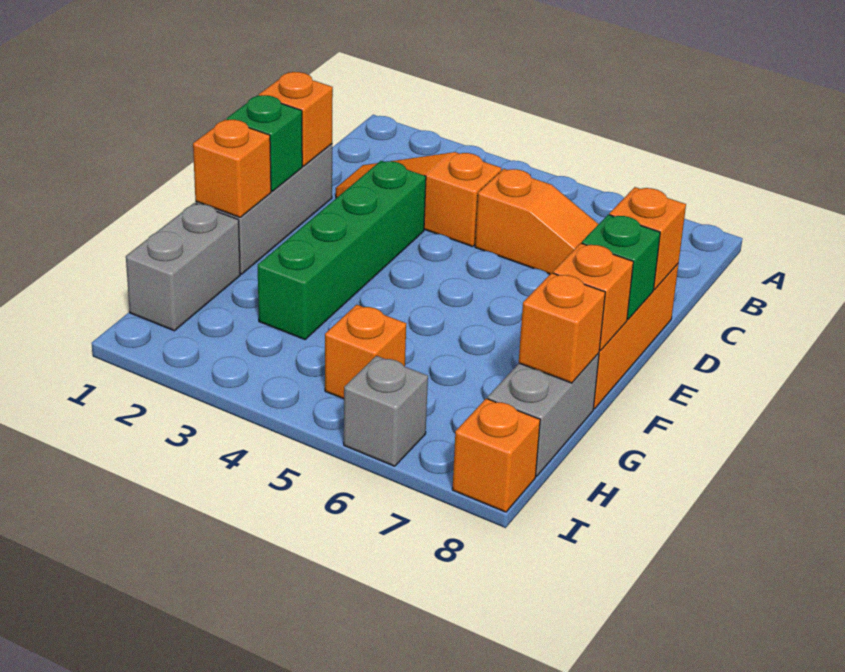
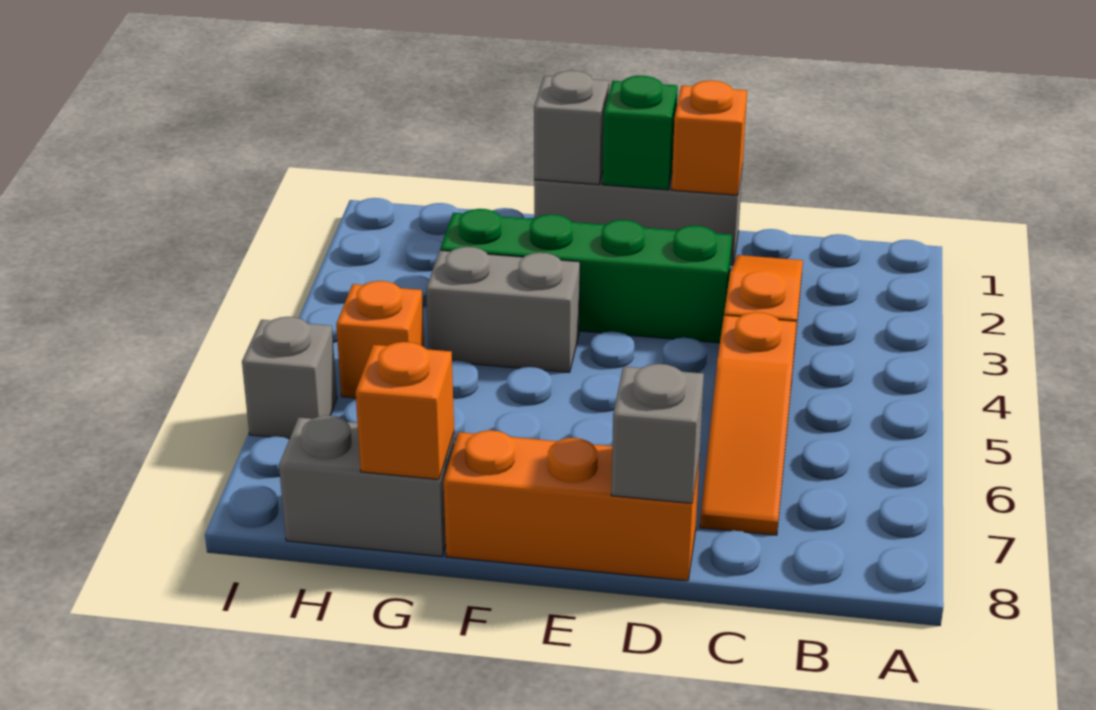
orange 1x1 brick [609,187,686,290] -> grey 1x1 brick [611,364,704,503]
green 1x1 brick [582,215,660,319] -> none
orange 1x1 brick [193,120,271,217] -> grey 1x1 brick [534,71,609,185]
orange 1x1 brick [553,243,633,351] -> none
grey 1x2 brick [126,203,240,331] -> grey 1x2 brick moved to [426,247,580,373]
orange 1x1 brick [452,398,540,512] -> none

